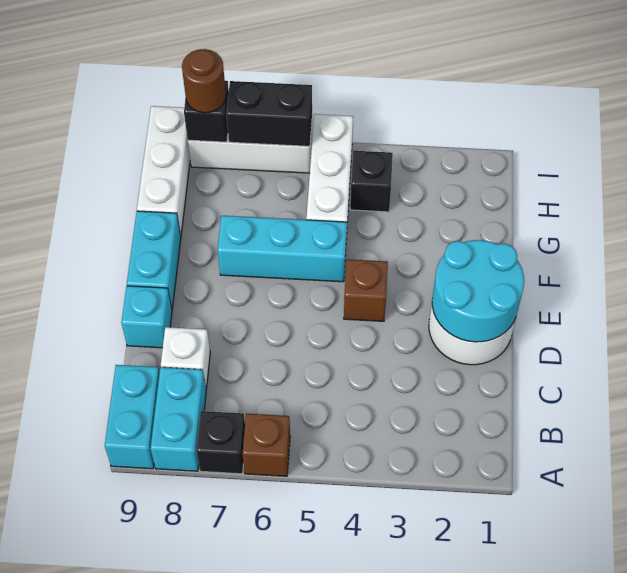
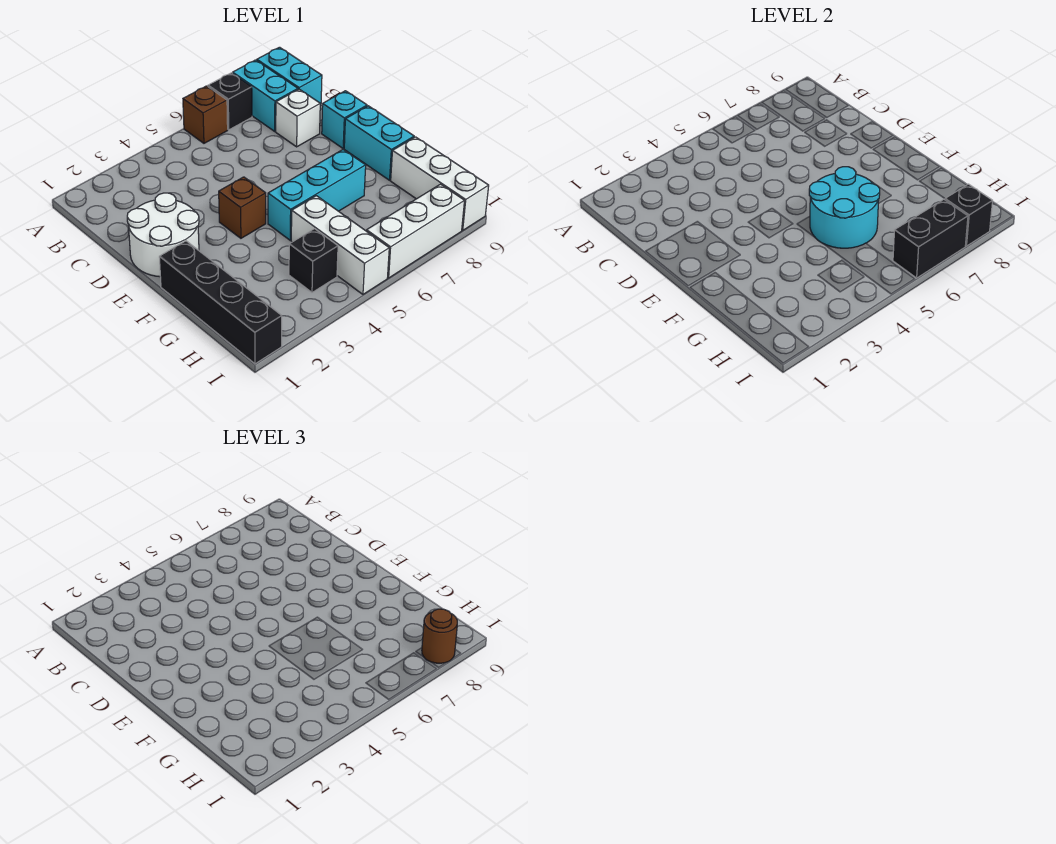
cyan 2x2 round brick [432,240,524,342] -> cyan 2x2 round brick moved to [809,167,880,248]
none -> black 1x4 brick [159,241,282,364]

